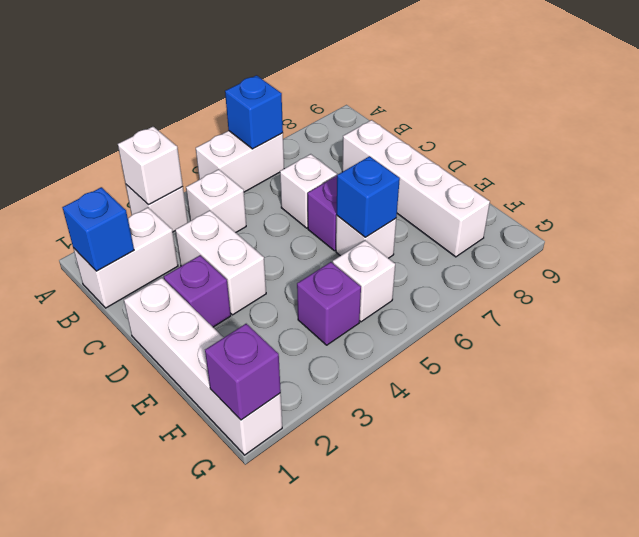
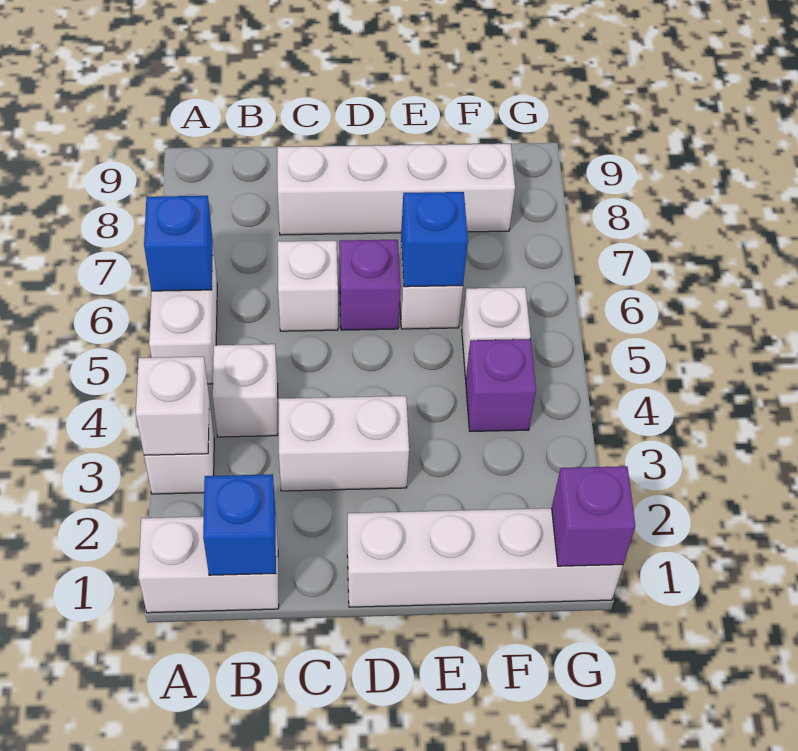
white 1x2 brick [73,208,178,308] -> white 1x2 brick turned to [138,517,279,613]
purple 1x1 brick [164,255,231,327] -> none

